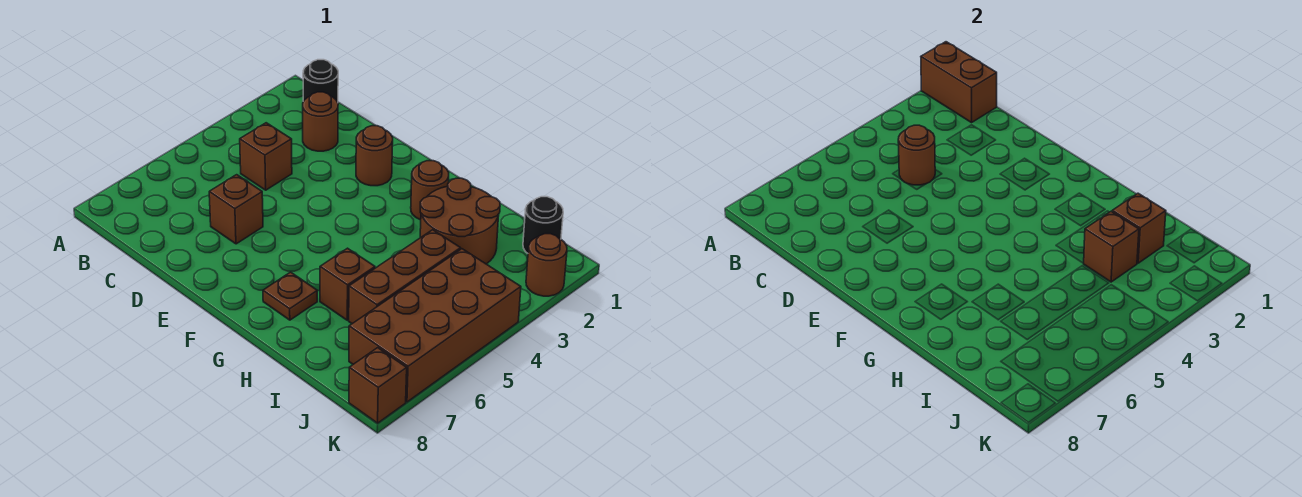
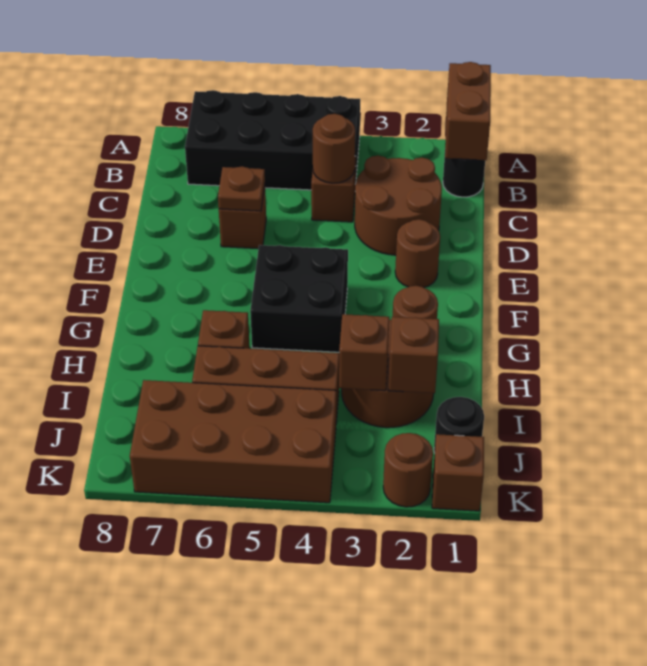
none -> black 2x4 brick [185,90,360,190]
brown 1x1 round brick [303,92,338,151] -> brown 2x2 round brick [355,156,442,255]
none -> black 2x2 brick [250,245,348,352]
brown 1x1 plate [263,272,317,320] -> brown 1x1 plate moved to [218,166,265,211]
brown 1x1 brick [349,348,407,423] -> brown 1x1 brick moved to [432,434,484,511]

